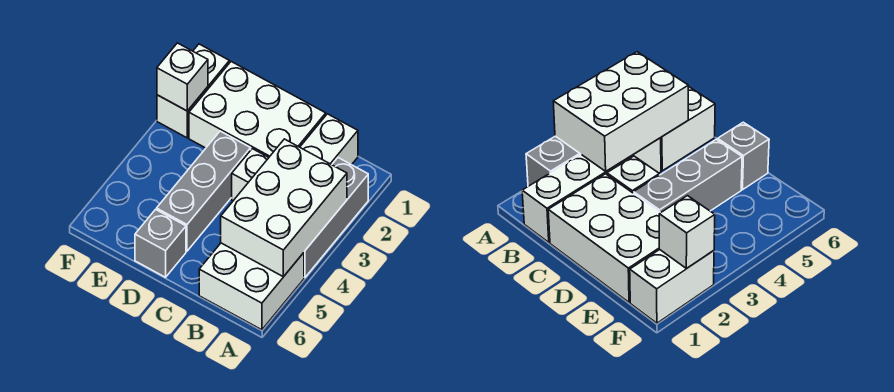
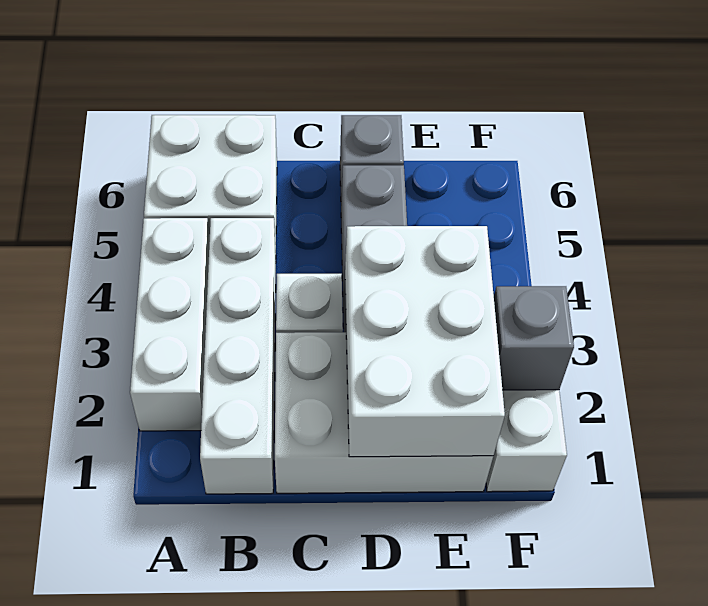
grey 1x3 brick [304,158,368,278] -> white 1x3 brick [130,218,210,431]
white 2x3 brick [221,139,347,277] -> white 2x3 brick moved to [345,226,505,457]
white 1x1 brick [157,43,208,111] -> grey 1x1 brick [494,286,574,390]

